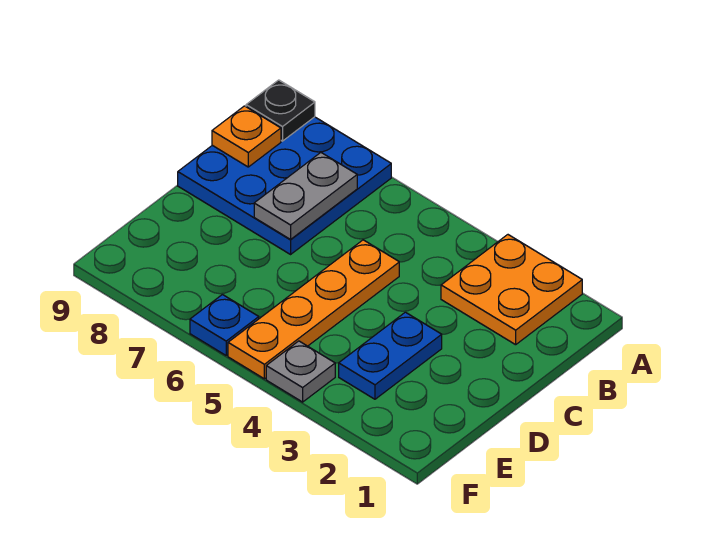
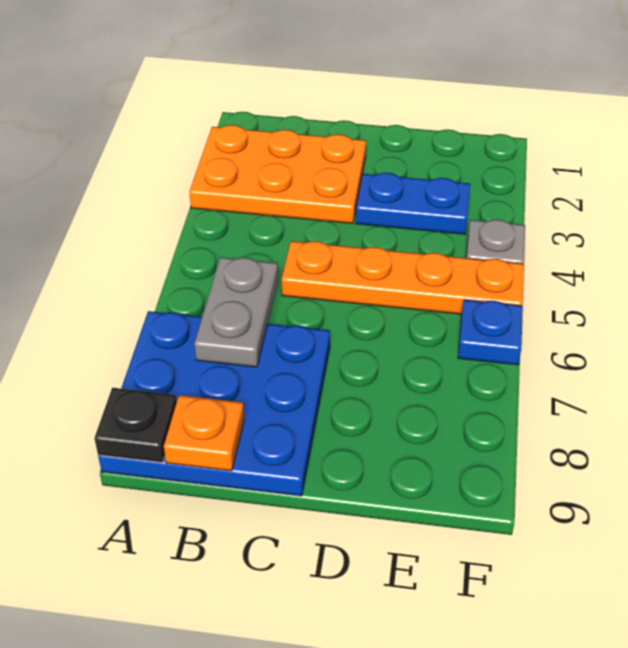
orange 2x2 plate [441,235,582,345] -> orange 2x3 plate [189,125,366,224]
grey 1x2 plate [254,153,357,239] -> grey 1x2 plate turned to [194,257,278,367]

